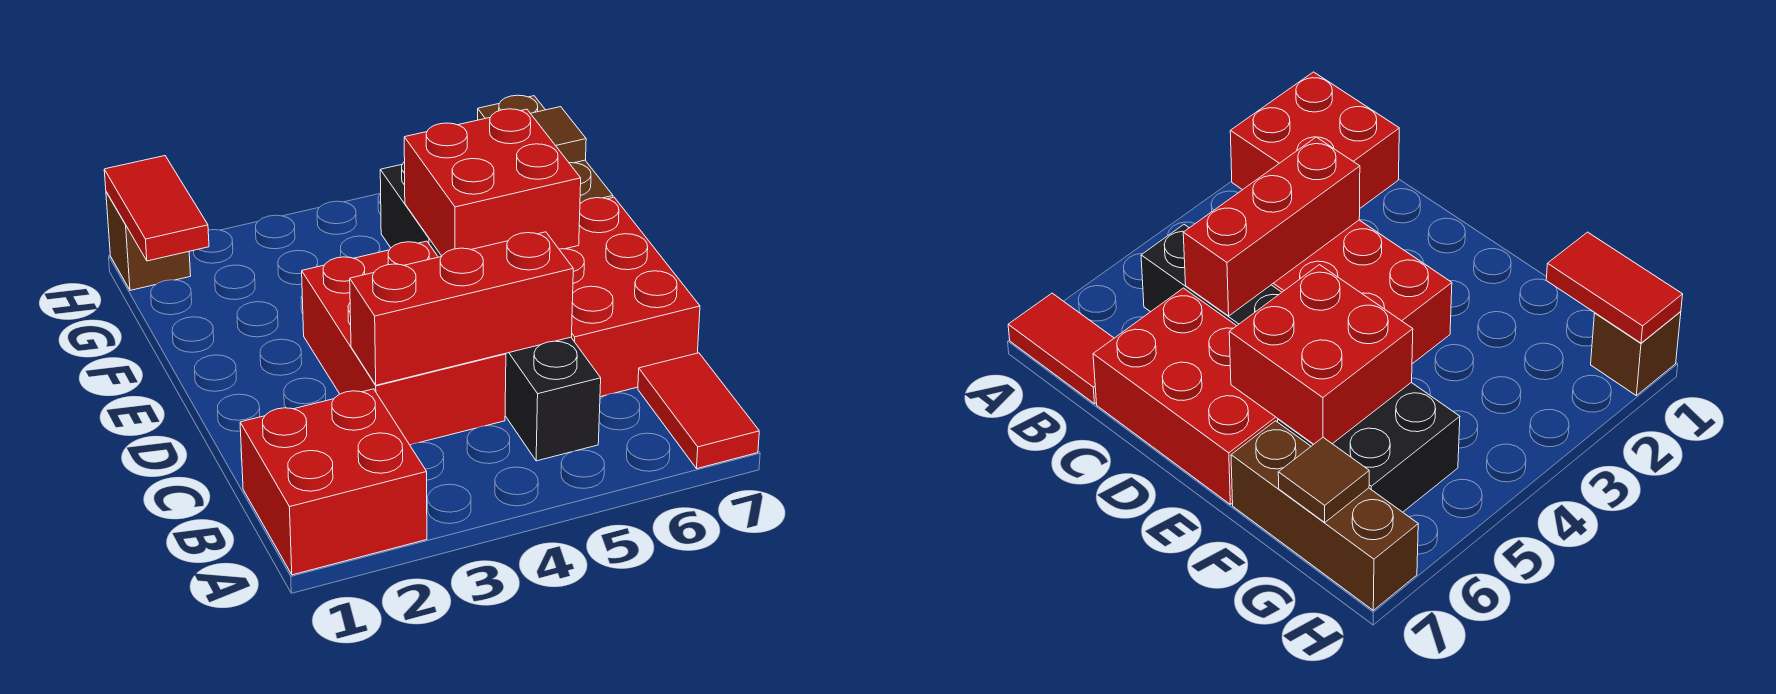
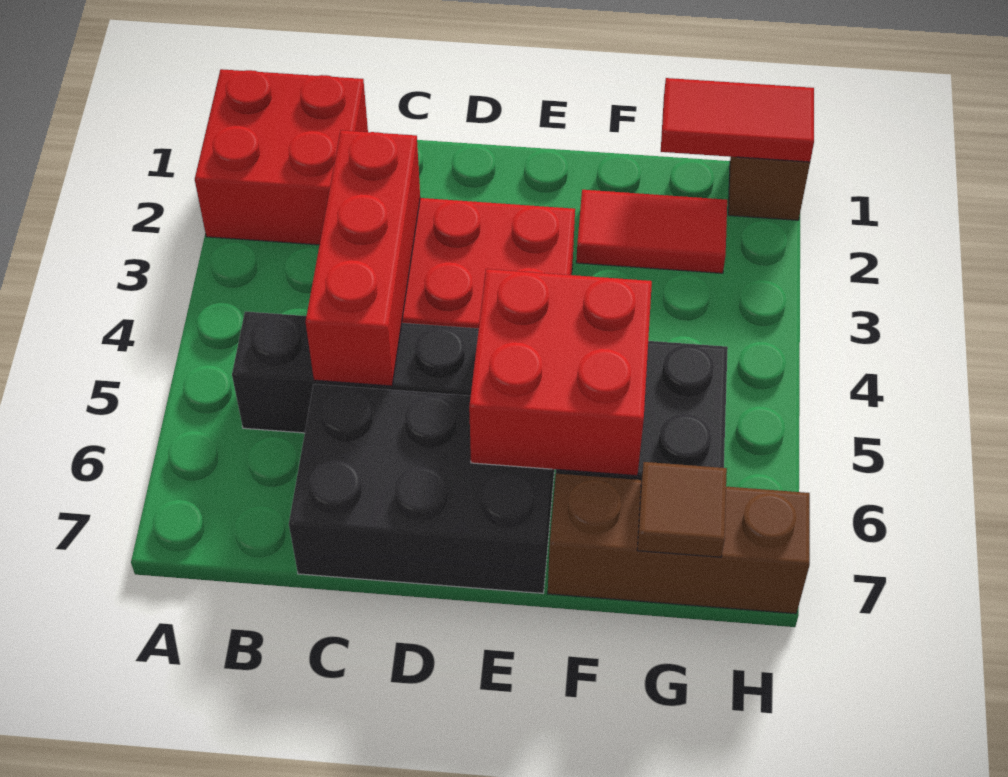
red 1x2 tile [638,353,759,469] -> red 1x2 tile moved to [576,190,727,273]
red 2x3 brick [559,197,700,397] -> black 2x3 brick [289,384,555,593]

